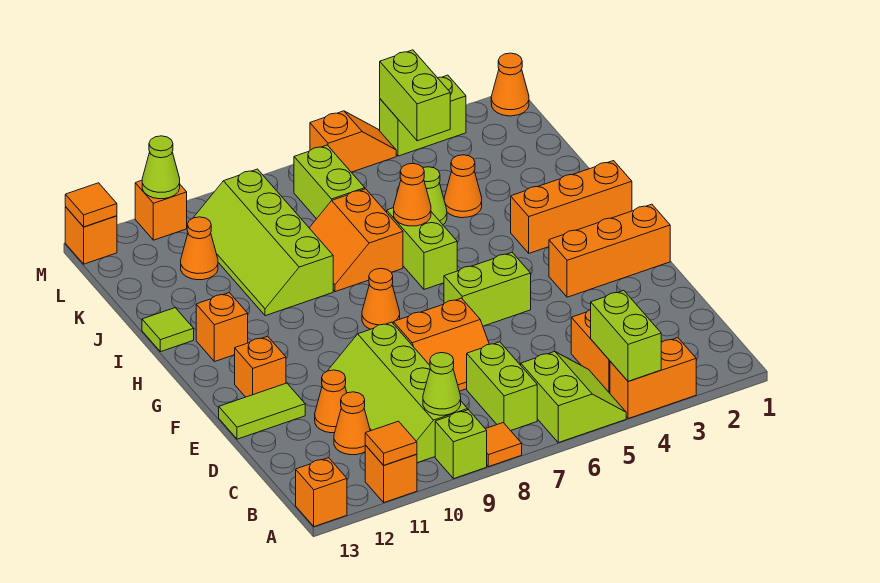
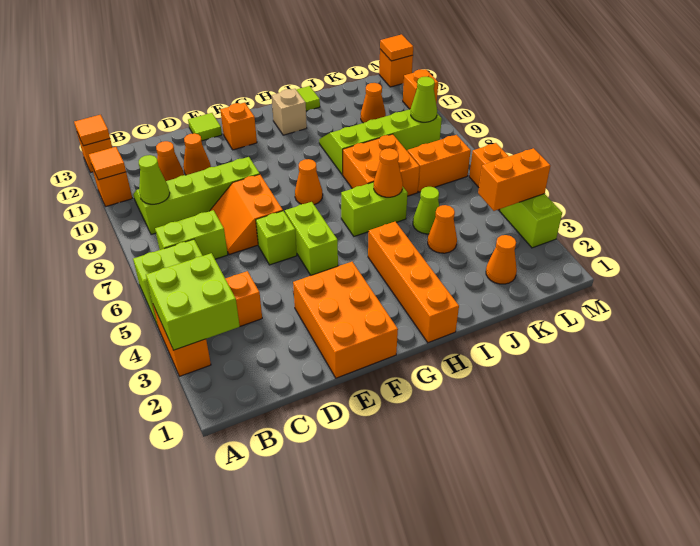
lime 1x2 brick [591,291,661,381] -> lime 2x2 brick [146,253,240,350]
orange 1x1 tile [486,423,522,467] -> orange 1x1 tile moved to [74,115,110,146]
lime 1x1 brick [435,410,487,479] -> lime 1x1 brick moved to [256,211,297,265]
lime 1x2 tile [219,383,305,439] -> lime 1x1 tile [188,113,222,141]
orange 1x3 brick [549,204,670,297] -> orange 2x3 brick [293,262,398,378]
orange 1x3 brick [511,161,632,253] -> orange 1x4 brick [368,222,459,343]
orange 1x1 brick [196,293,248,362] -> tan 1x1 brick [272,89,307,135]
orange 2x2 slope [310,189,403,292] -> orange 2x2 brick [343,134,420,196]
lime 1x2 brick [294,145,365,219] -> orange 1x2 brick [407,135,471,192]
lime 1x2 brick [380,50,450,141] -> orange 1x2 brick [478,148,550,211]
orange 1x1 cone [491,53,529,116] -> orange 1x1 cone moved to [486,235,517,284]
lime 1x1 cone [142,136,180,199] -> lime 1x1 cone moved to [411,77,437,122]

